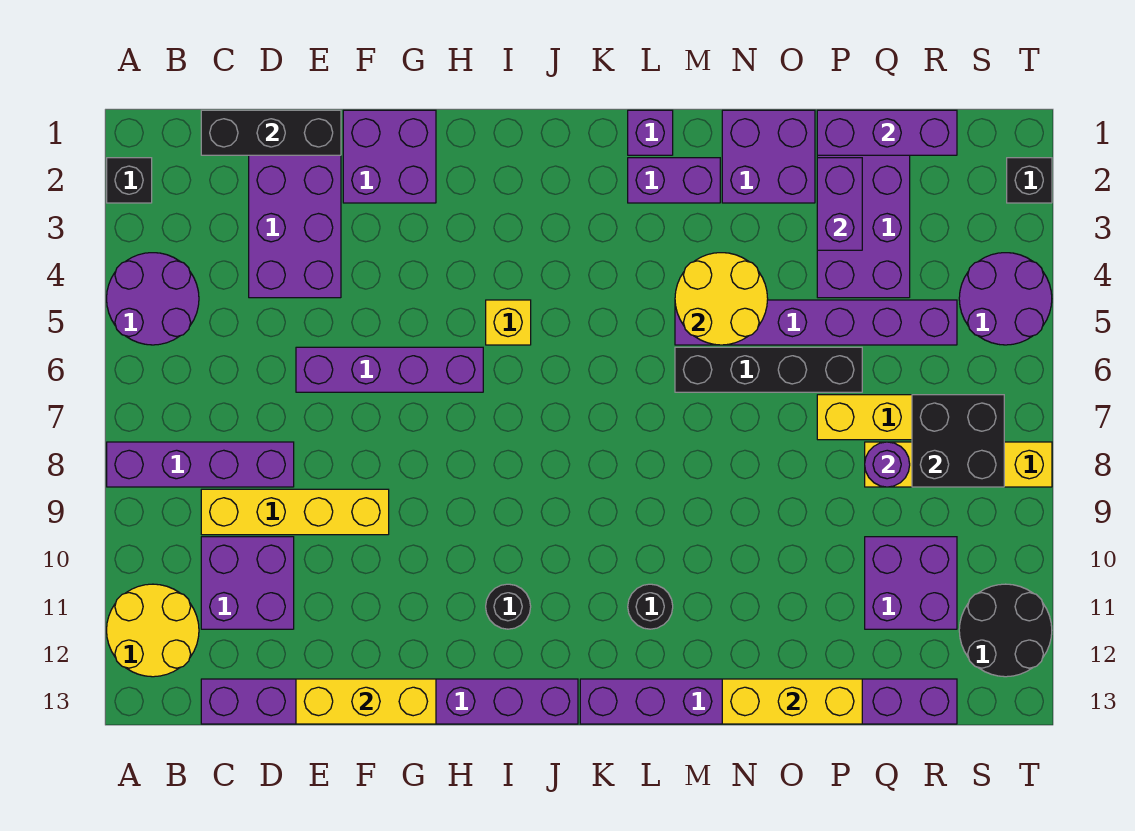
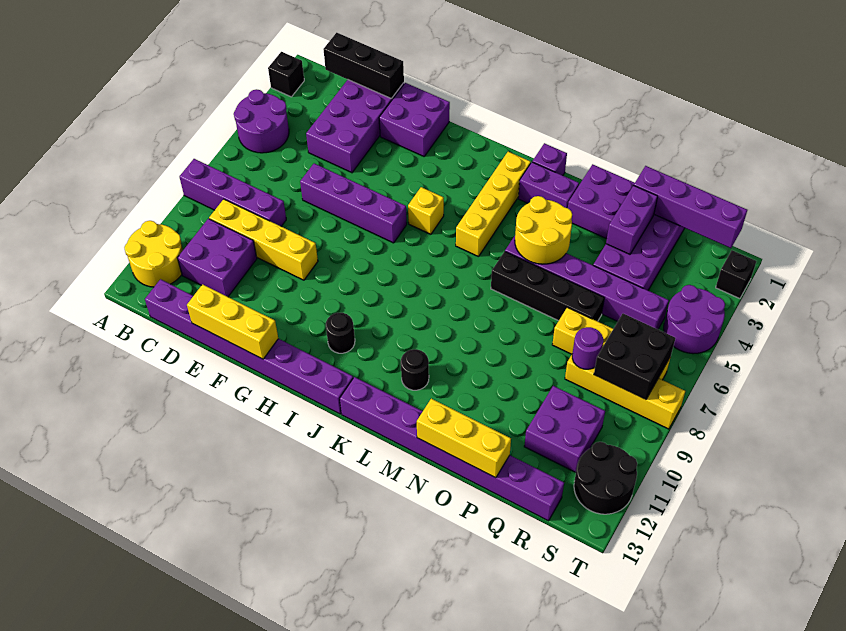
none -> yellow 1x4 brick [456,152,531,257]
purple 1x3 brick [817,110,957,155] -> purple 1x4 brick [634,166,747,248]

